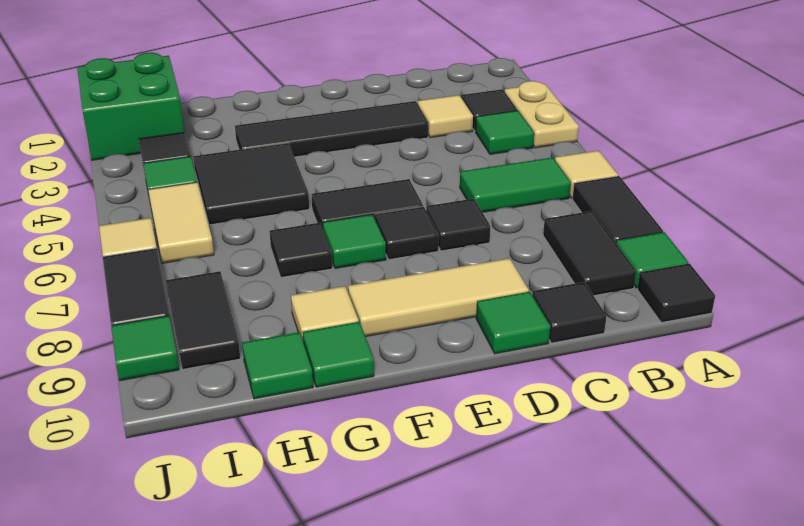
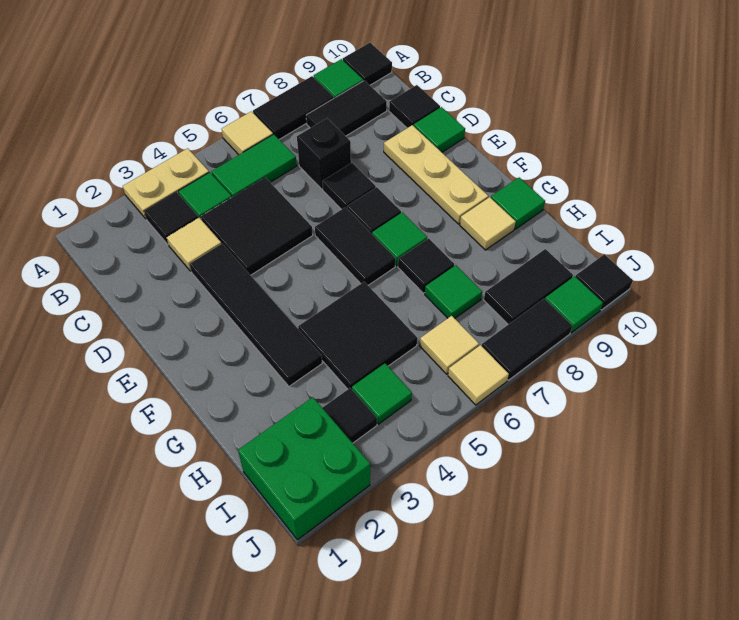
green 1x2 tile [460,157,571,212] -> green 1x2 tile turned to [211,134,297,197]
none -> black 2x2 tile [201,177,313,275]
none -> black 1x1 brick [297,118,351,189]
tan 1x3 tile [348,258,529,337] -> tan 1x3 plate [384,125,488,224]
green 1x1 tile [242,332,313,399] -> green 1x1 tile moved to [425,265,482,318]
tan 1x2 tile [148,182,214,263] -> tan 1x1 tile [420,316,479,374]
none -> black 1x1 tile [576,254,633,310]

